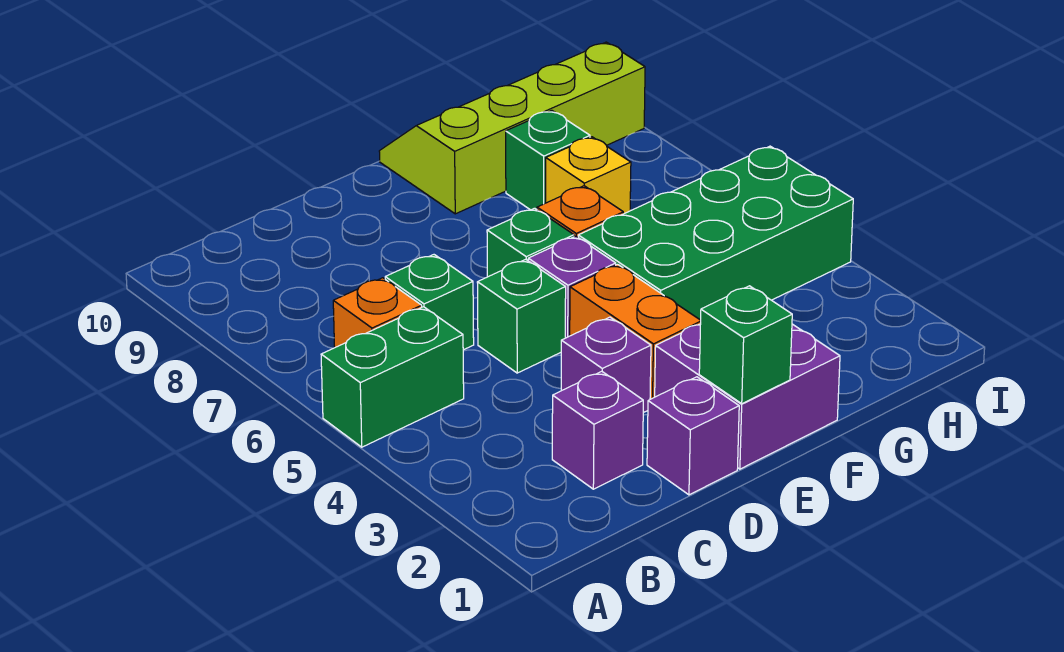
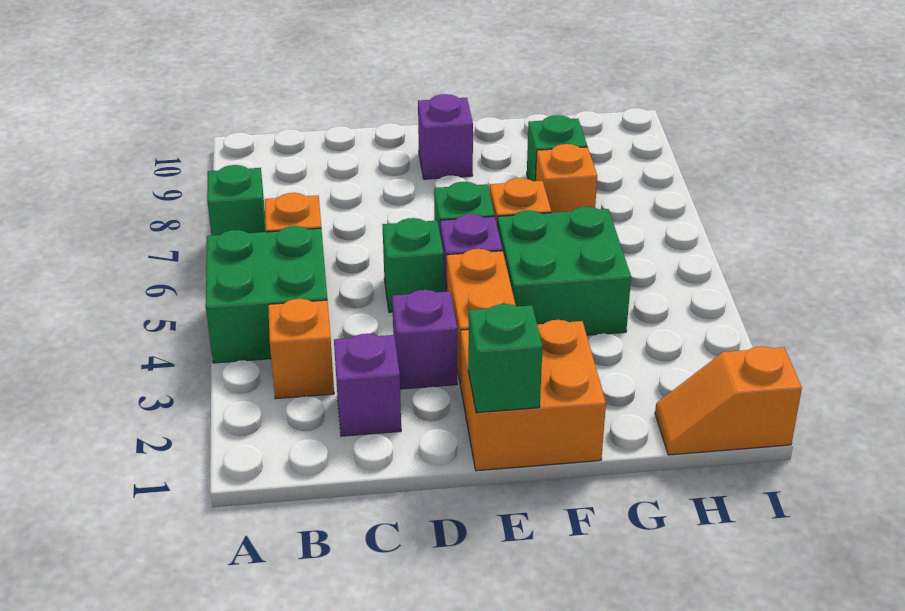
green 1x2 brick [321,307,464,447] -> green 2x2 brick [206,226,327,363]
none -> orange 1x1 brick [268,299,334,399]
green 1x1 brick [385,255,474,350] -> green 1x1 brick moved to [207,165,266,236]
purple 1x1 brick [647,377,739,495] -> purple 1x1 brick moved to [418,94,473,179]
purple 2x2 brick [655,324,840,469] -> orange 2x2 brick [460,320,606,471]
green 2x4 brick [578,146,853,320] -> green 2x2 brick [497,207,631,335]
lime 2x4 slope [379,42,645,214] -> none
yellow 1x1 brick [546,137,631,214] -> orange 1x1 brick [536,144,597,213]
none -> orange 1x2 slope [655,346,802,455]

